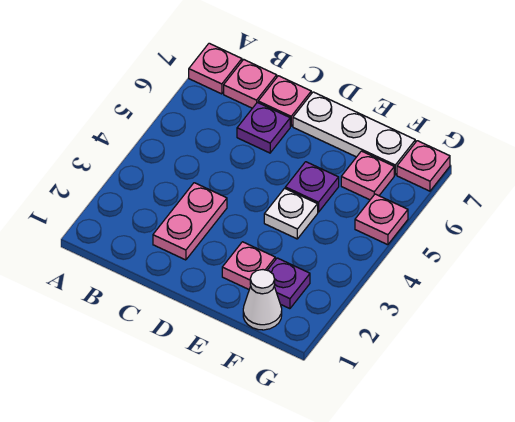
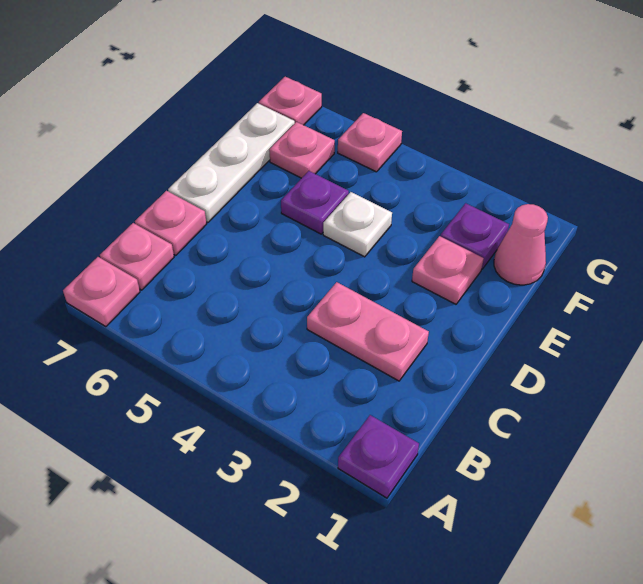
purple 1x1 plate [237,102,290,153] -> purple 1x1 plate moved to [338,415,419,498]
white 1x1 cone [243,270,282,330] -> pink 1x1 cone [494,204,548,285]

